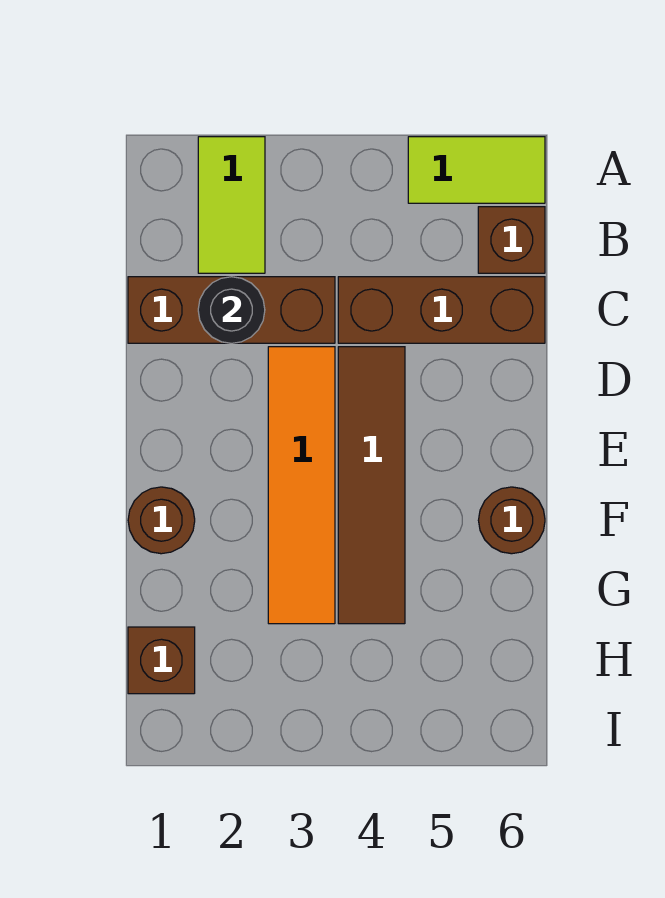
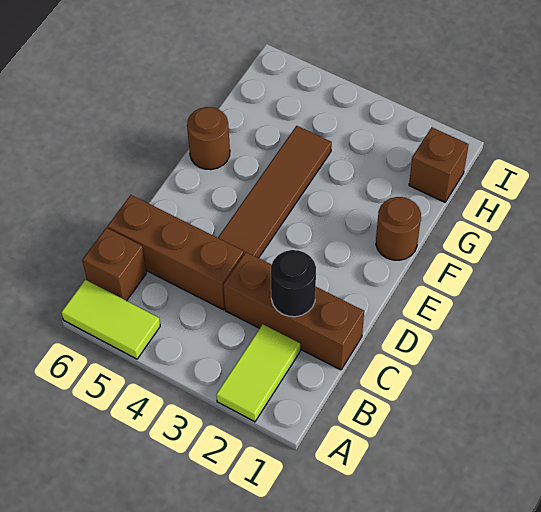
orange 1x4 tile [268,347,335,624] -> none

